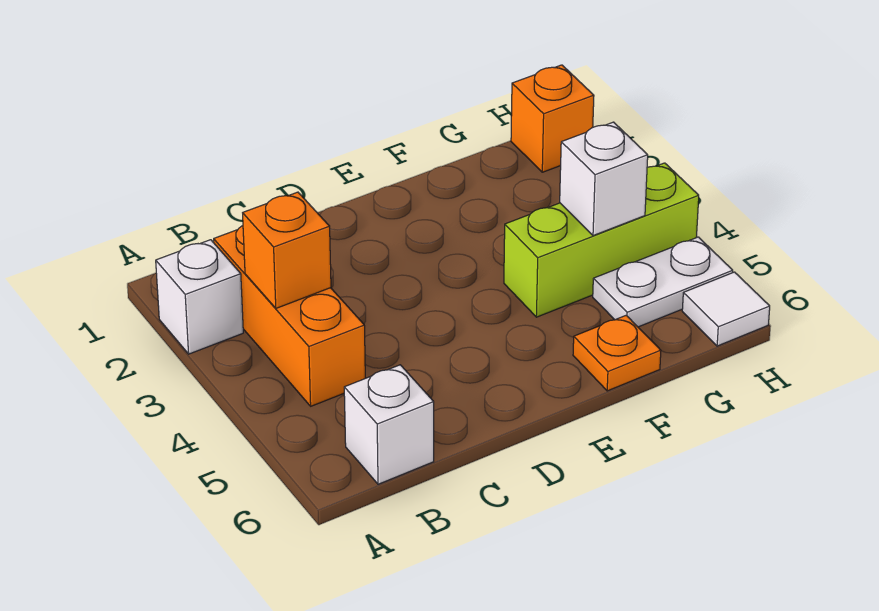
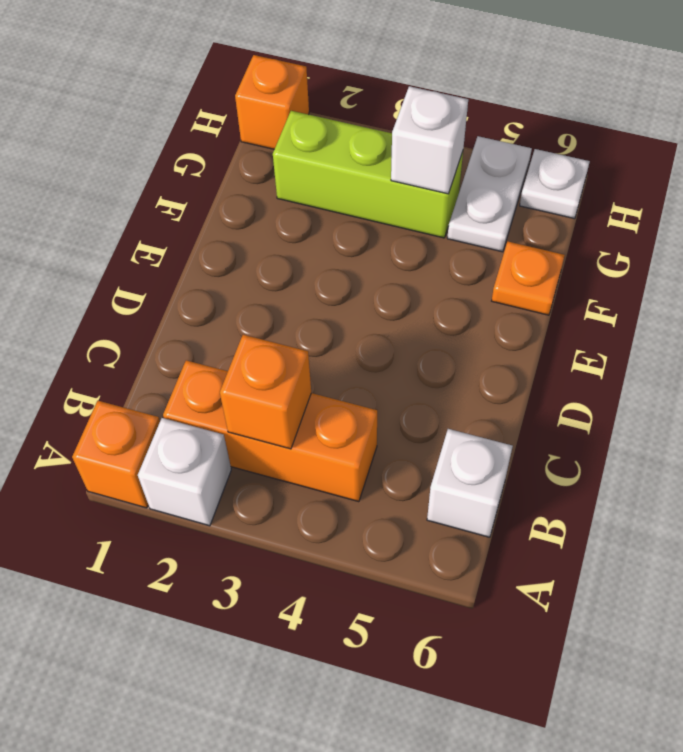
none -> orange 1x1 brick [72,401,160,508]
lime 1x3 brick [504,163,699,317] -> lime 1x3 brick turned to [273,111,463,238]
white 1x1 tile [682,272,770,346] -> white 1x1 plate [520,149,590,219]

